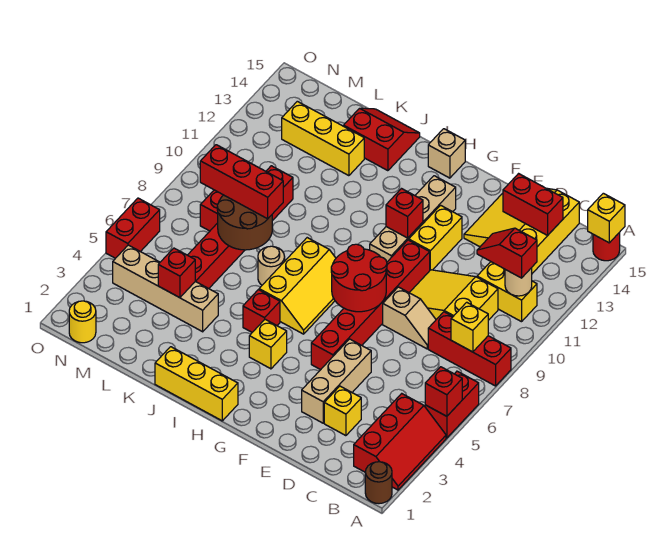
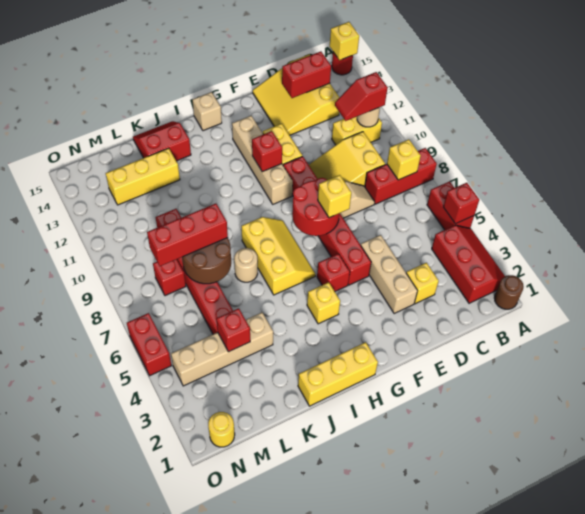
none -> yellow 1x1 brick [318,175,351,218]
red 1x1 brick [243,290,280,332] -> red 1x1 brick moved to [317,254,350,291]

